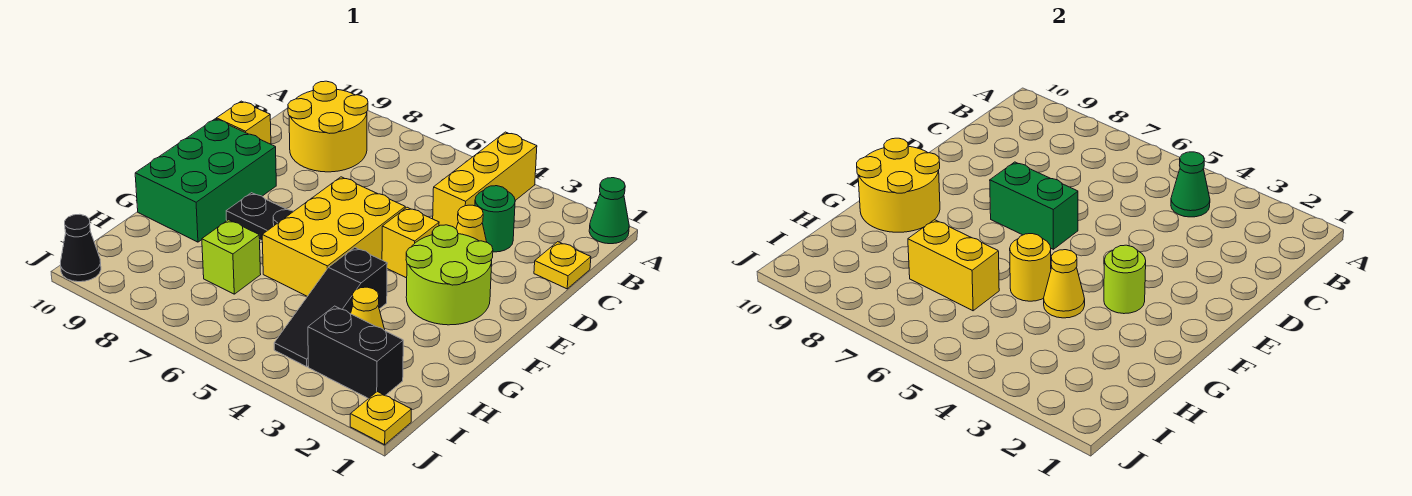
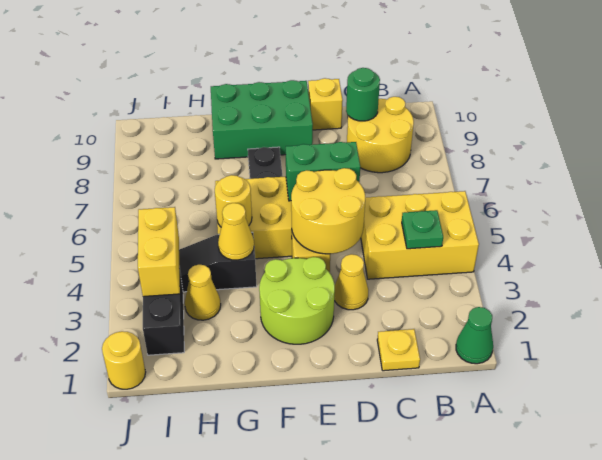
yellow 1x3 brick [433,132,537,229] -> yellow 2x3 brick [361,191,479,279]
green 1x1 cone [1171,152,1210,217] -> green 1x1 plate [402,210,443,249]
green 1x1 round brick [475,186,515,252] -> green 1x1 round brick moved to [346,68,380,121]
green 1x2 brick [990,162,1078,249] -> green 1x2 brick turned to [286,142,360,201]
lime 1x1 round brick [1104,245,1146,314] -> none
yellow 2x2 round brick [857,138,940,232] -> yellow 2x2 round brick moved to [291,168,365,254]
yellow 1x2 brick [908,220,999,311] -> yellow 1x2 brick moved to [138,207,180,297]
lime 1x1 brick [202,220,261,294] -> none
yellow 1x1 plate [350,392,412,445] -> yellow 1x1 round brick [102,331,146,389]
black 1x1 cone [60,214,101,282] -> none

